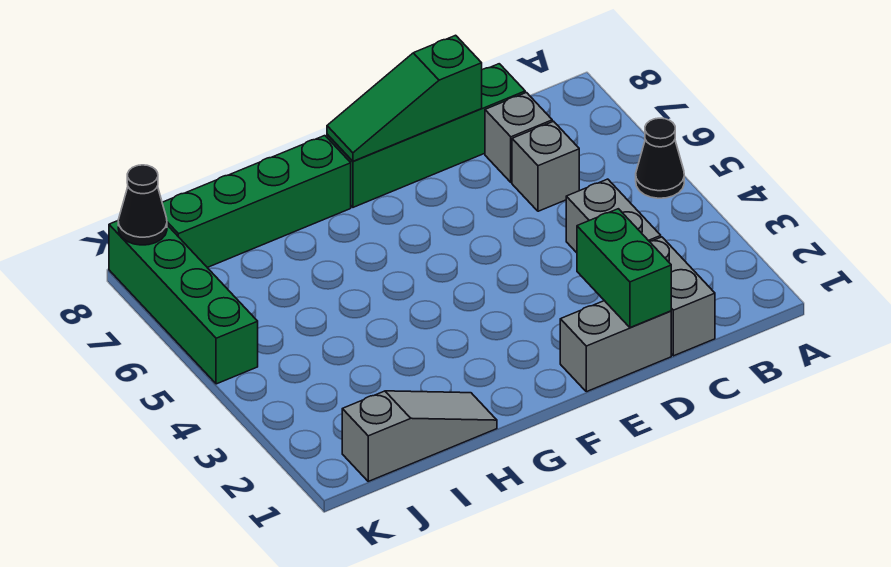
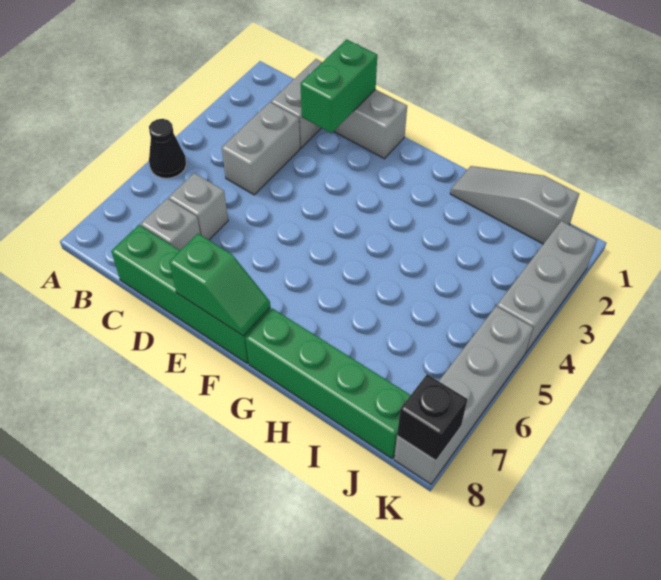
green 1x3 slope [327,35,482,161] -> green 1x2 slope [169,234,270,336]
none -> grey 1x3 brick [497,221,597,353]
green 1x4 brick [109,221,258,384] -> grey 1x4 brick [394,306,533,484]
black 1x1 cone [118,165,167,245] -> black 1x1 brick [397,374,468,460]

